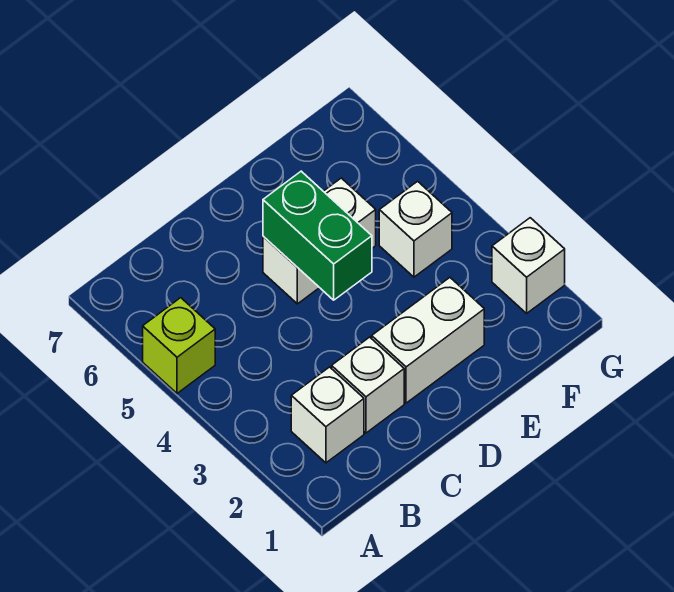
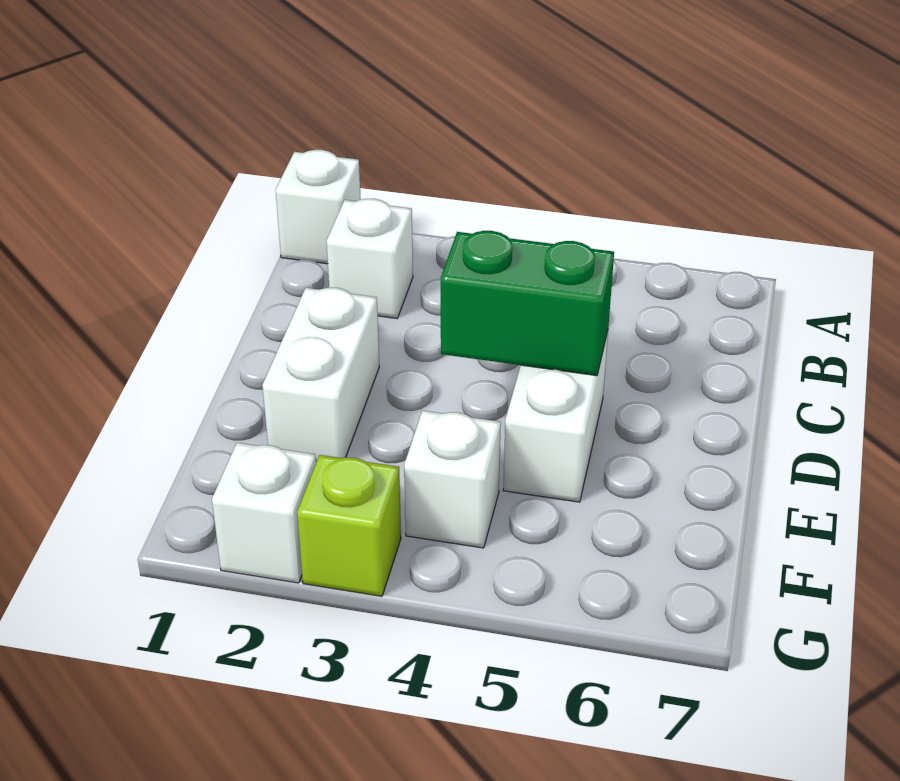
lime 1x1 brick [143,298,215,393] -> lime 1x1 brick moved to [297,455,401,596]
white 1x1 brick [332,337,404,433] -> white 1x1 brick moved to [276,150,361,264]

